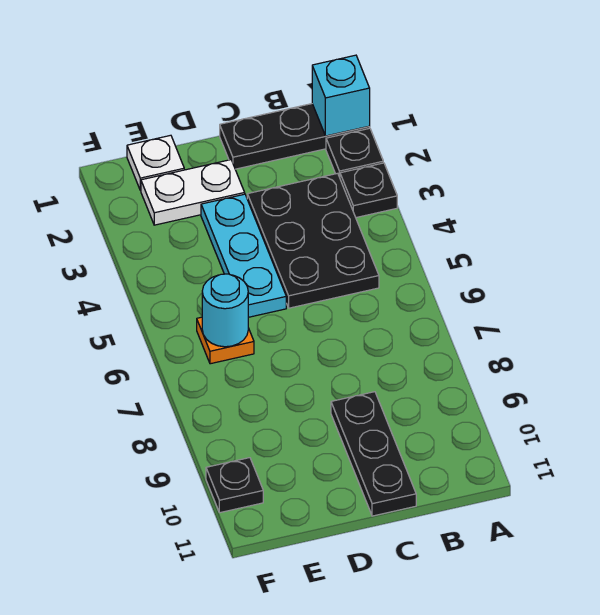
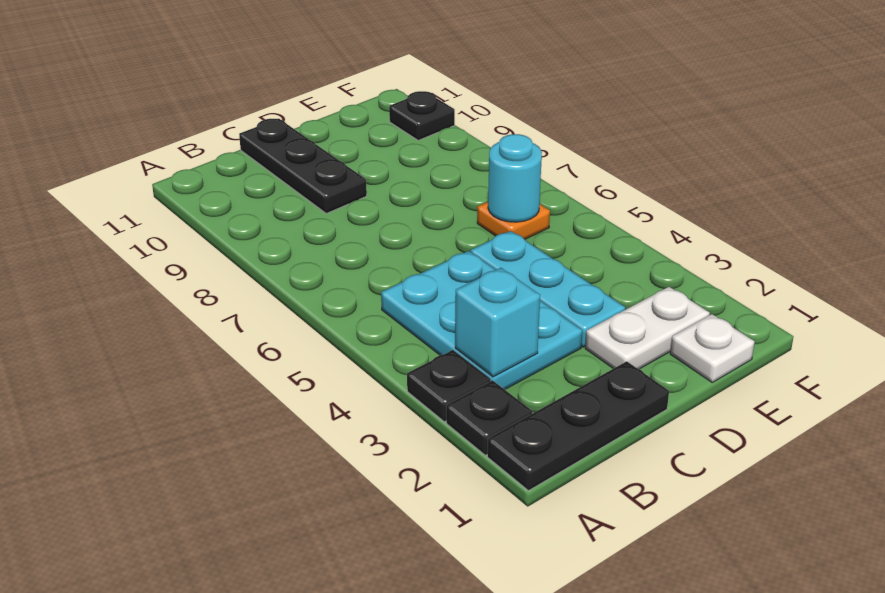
cyan 1x1 brick [312,55,370,136] -> cyan 1x1 brick moved to [455,268,540,377]
black 2x3 plate [247,173,379,308] -> cyan 2x3 plate [381,251,582,389]

